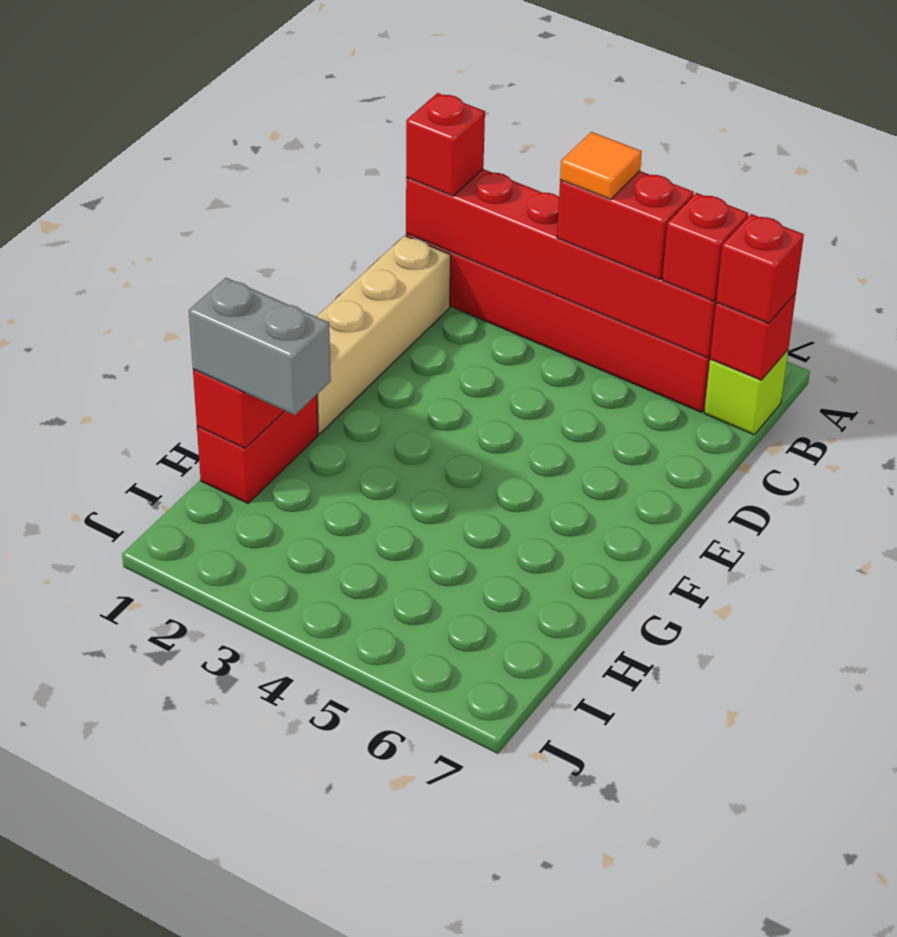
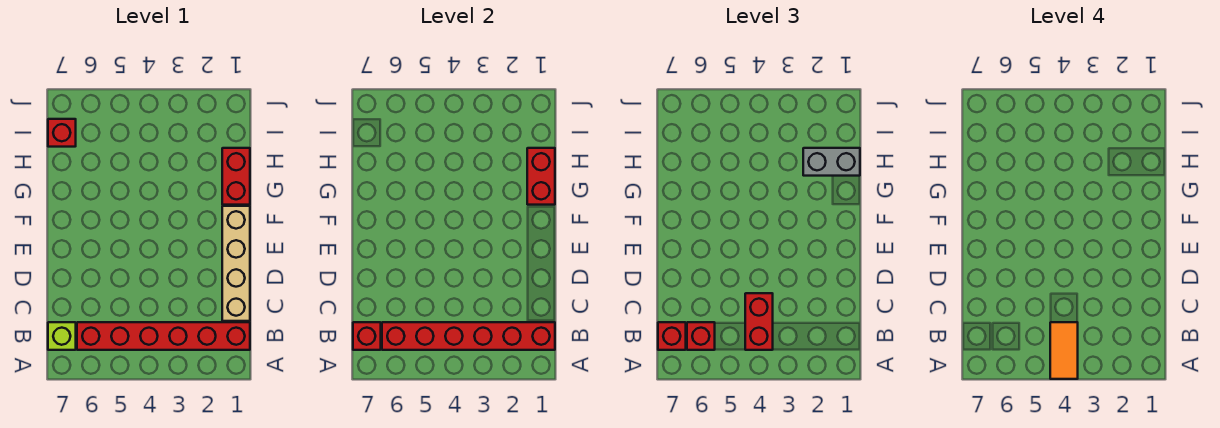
red 1x1 brick [406,93,485,196] -> red 1x1 brick moved to [48,119,76,147]
red 1x2 brick [557,171,694,280] -> red 1x2 brick turned to [745,293,773,350]
orange 1x1 tile [560,132,642,199] -> orange 1x2 tile [1050,322,1078,379]

